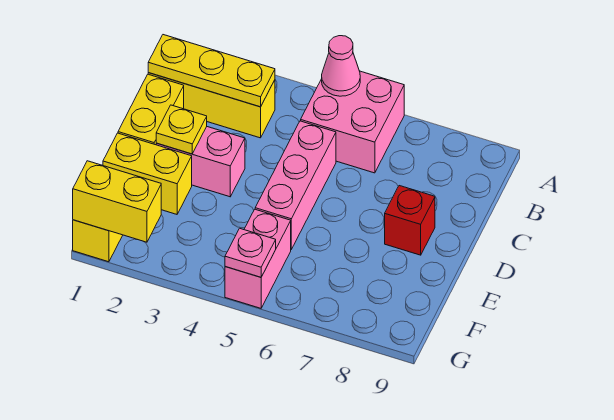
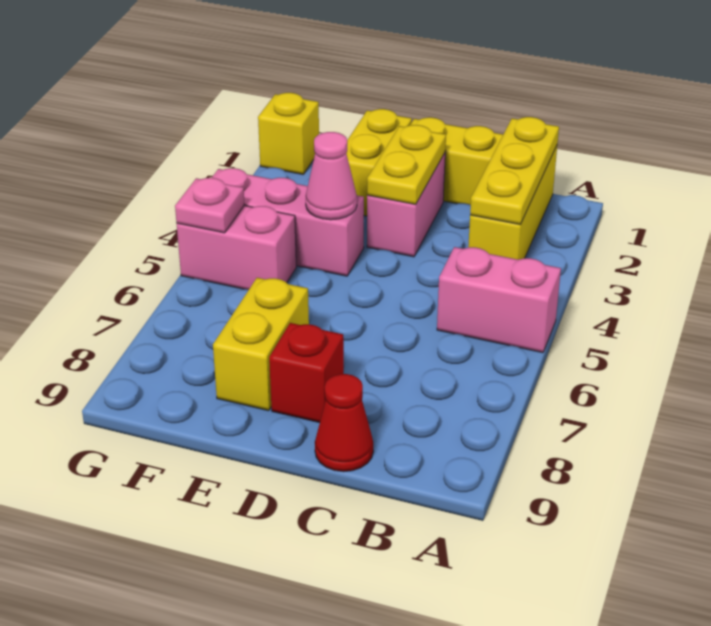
pink 2x2 brick [301,71,404,173] -> pink 1x2 brick [437,247,561,353]
pink 1x1 cone [322,36,360,96] -> pink 1x1 cone moved to [306,132,357,220]
pink 1x3 brick [255,121,336,249] -> pink 1x3 brick moved to [212,168,364,276]
none -> red 1x1 cone [315,374,373,472]
yellow 1x1 plate [156,105,207,154] -> yellow 1x2 plate [367,125,446,204]
yellow 1x2 brick [73,161,161,242] -> yellow 1x2 brick moved to [213,278,309,411]

